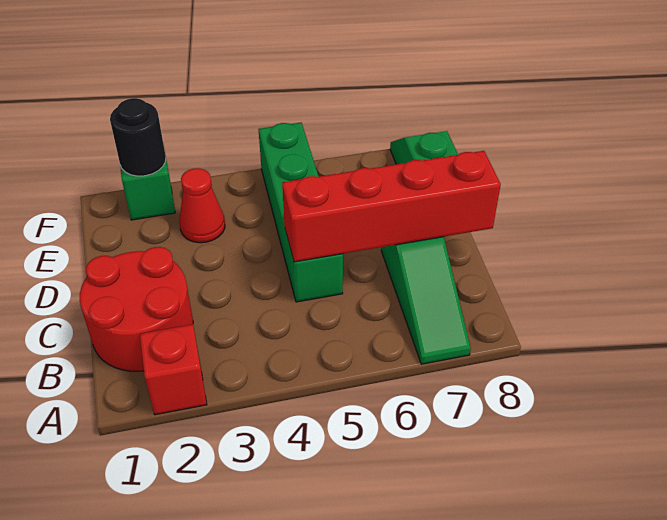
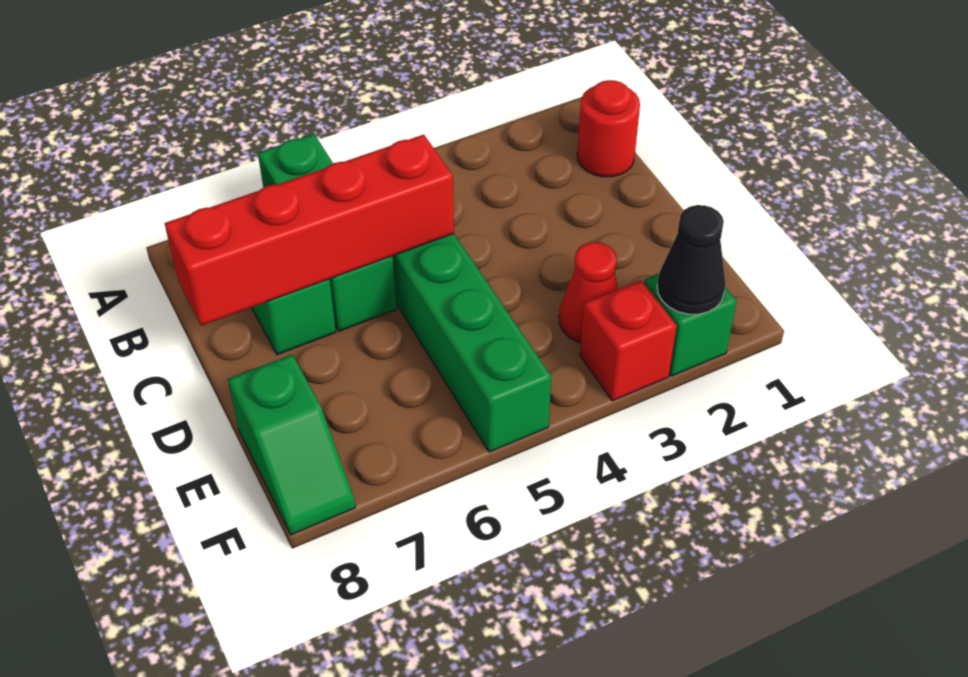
red 1x1 brick [140,324,207,415] -> red 1x1 brick moved to [580,280,677,401]
none -> green 1x3 brick [258,134,396,331]
red 2x2 round brick [80,247,193,371] -> red 1x1 round brick [577,80,640,177]
black 1x1 round brick [110,98,166,176] -> black 1x1 cone [657,205,726,314]

